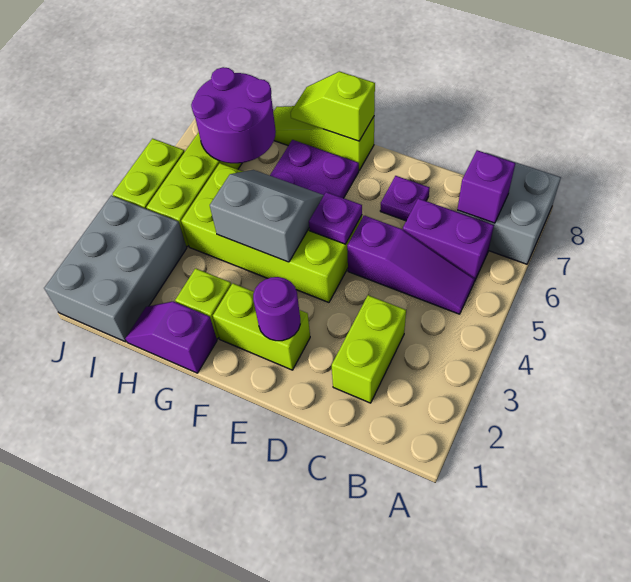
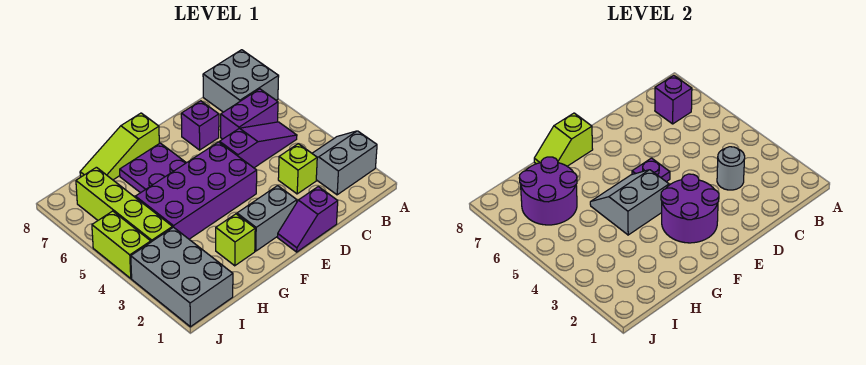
none -> grey 2x2 slope [312,131,377,195]
lime 1x2 brick [332,295,406,403] -> lime 1x1 brick [278,144,317,194]
none -> grey 1x1 round brick [717,147,745,190]
purple 1x1 plate [380,176,430,221] -> purple 1x1 brick [181,101,219,150]
lime 1x2 brick [213,283,310,370] -> grey 1x2 brick [237,186,297,251]
purple 1x1 round brick [253,277,300,341] -> purple 2x2 round brick [661,174,719,243]
lime 2x4 brick [181,163,362,302] -> purple 2x4 brick [135,142,257,239]
purple 1x2 slope [125,301,217,373] -> purple 1x2 slope moved to [278,187,338,252]

